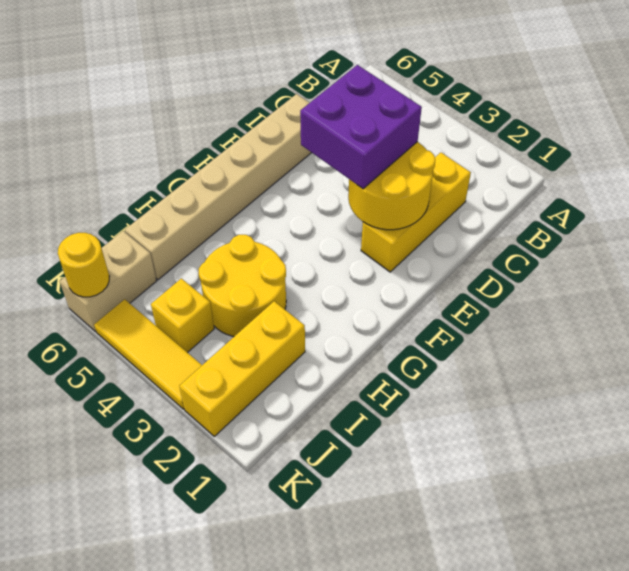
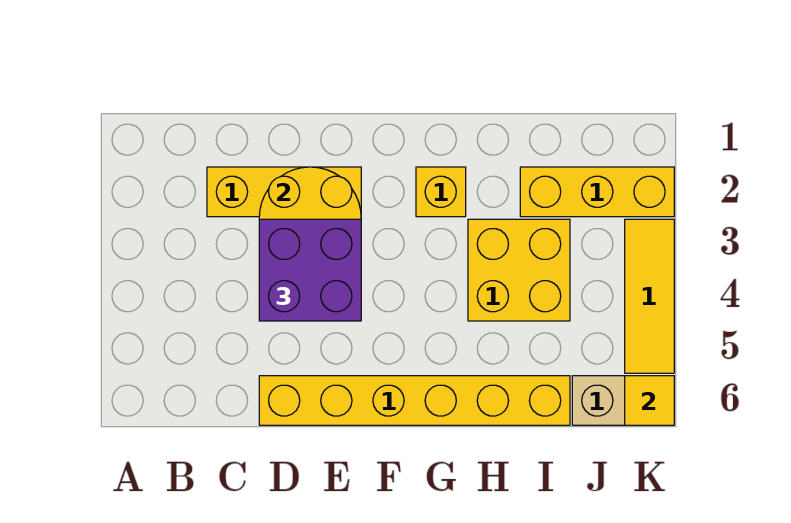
tan 1x6 brick [125,94,311,280] -> yellow 1x6 brick [259,376,570,425]
yellow 2x2 round brick [199,235,286,337] -> yellow 2x2 brick [468,219,570,321]
yellow 1x1 brick [151,278,214,353] -> yellow 1x1 brick moved to [416,167,466,217]
yellow 1x1 round brick [58,233,109,297] -> yellow 1x1 tile [625,376,674,425]

